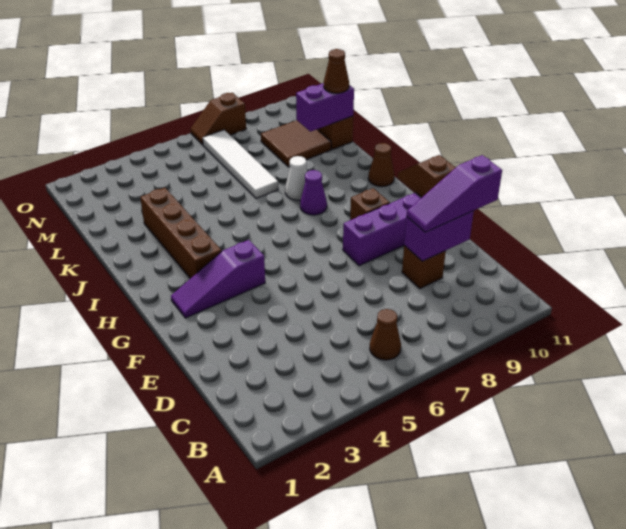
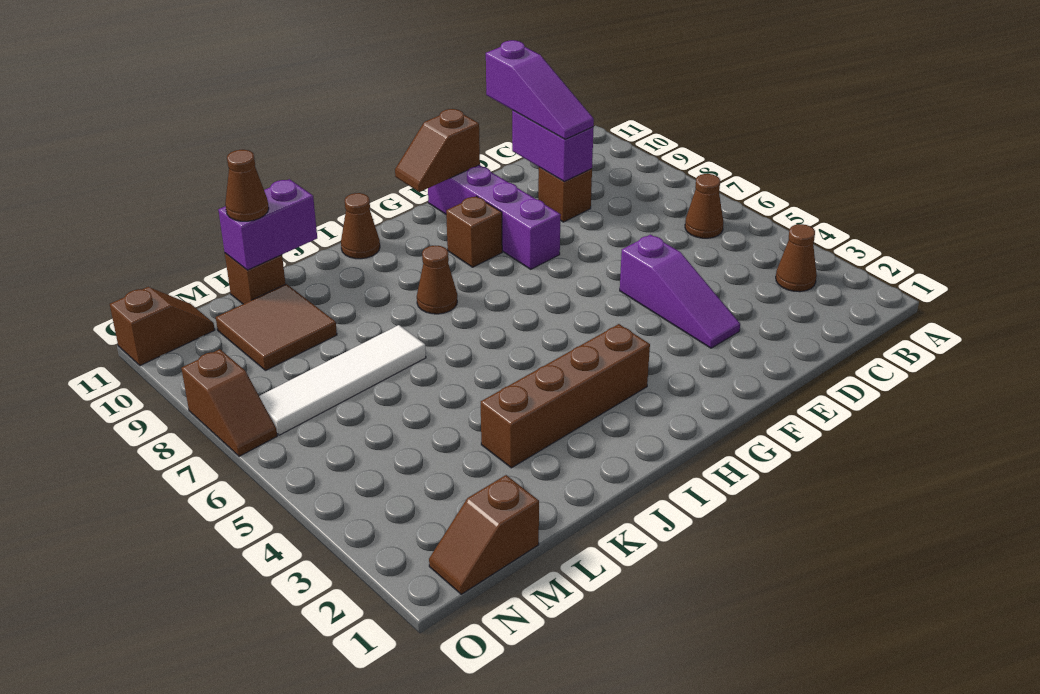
none -> brown 1x1 cone [776,224,817,292]
purple 1x3 slope [171,240,265,318] -> purple 1x3 slope moved to [620,235,740,348]
purple 1x1 cone [300,170,327,215] -> brown 1x1 cone [417,246,457,314]
white 1x1 cone [285,156,307,200] -> none
purple 1x2 brick [296,83,354,132] -> purple 1x2 brick turned to [218,179,317,270]
none -> brown 1x2 slope [429,475,539,594]
none -> brown 1x2 slope [110,287,215,366]

